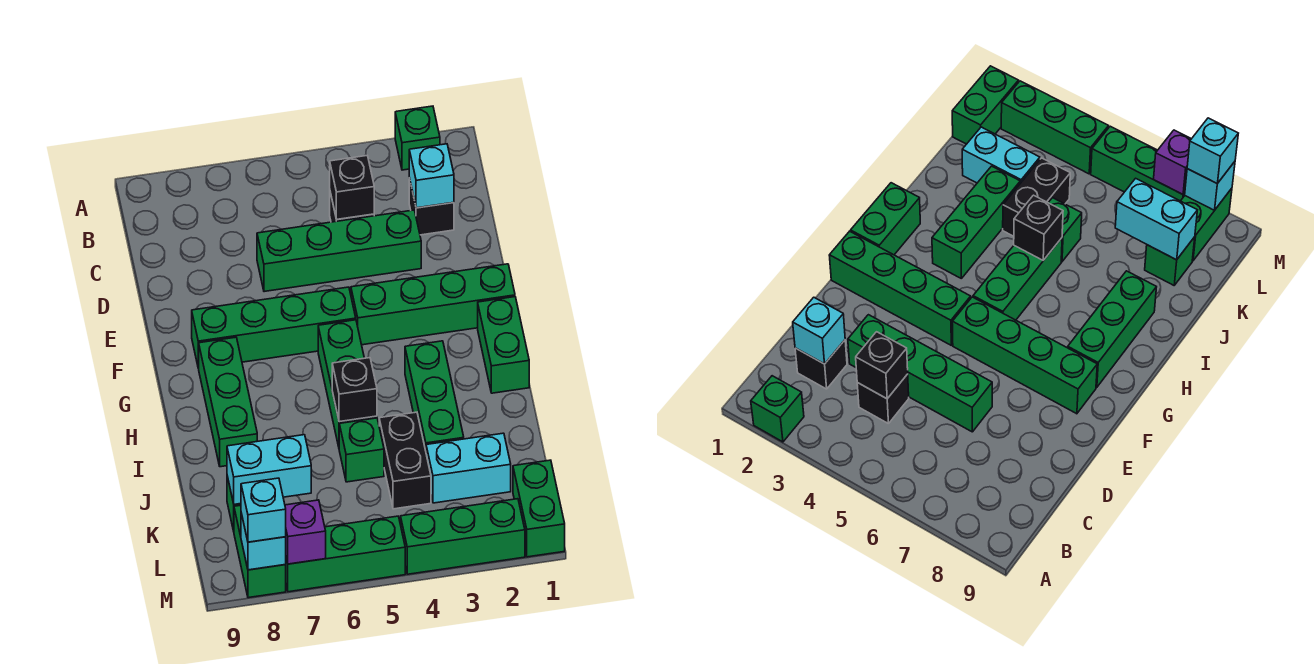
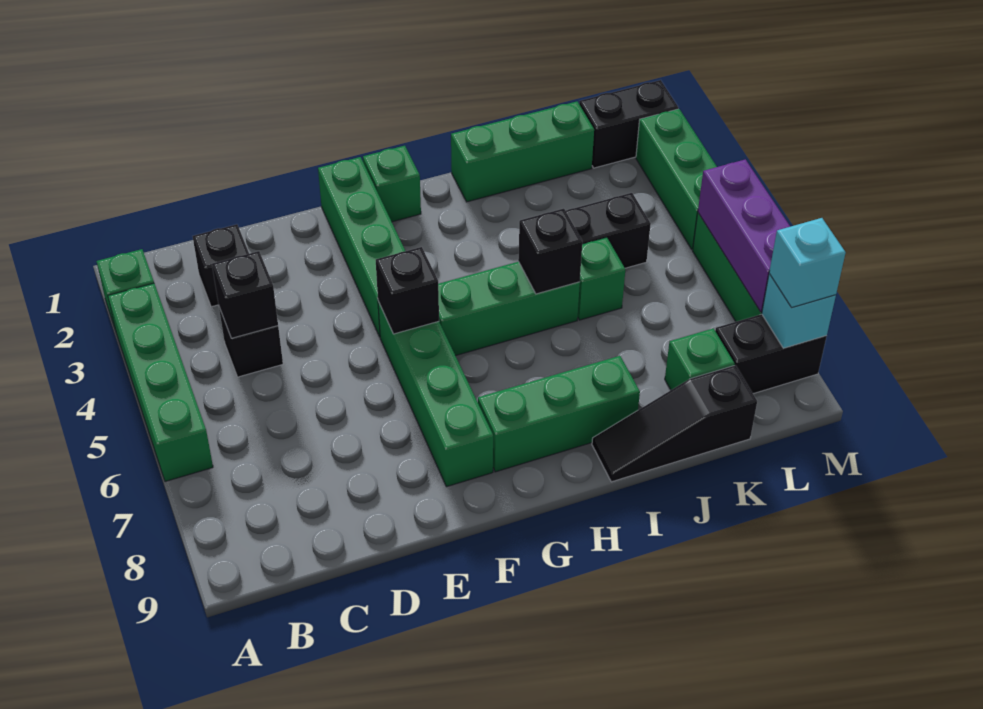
cyan 1x1 brick [409,144,454,208] -> none
green 1x4 brick [257,210,421,292] -> green 1x4 brick moved to [108,283,213,481]
none -> black 1x1 brick [376,247,439,334]
green 1x2 brick [478,297,529,393] -> green 1x1 brick [363,146,421,222]
green 1x3 brick [405,341,464,451] -> green 1x3 brick moved to [451,102,594,202]
none -> black 1x3 slope [592,365,757,482]
cyan 1x2 brick [426,433,511,503] -> none
cyan 1x2 brick [227,435,311,504] -> none
green 1x2 brick [513,460,565,557] -> black 1x2 brick [579,80,678,168]
green 1x2 brick [234,505,286,598] -> black 1x2 brick [715,314,827,394]
purple 1x1 brick [285,500,326,564] -> purple 1x3 brick [698,159,790,312]

